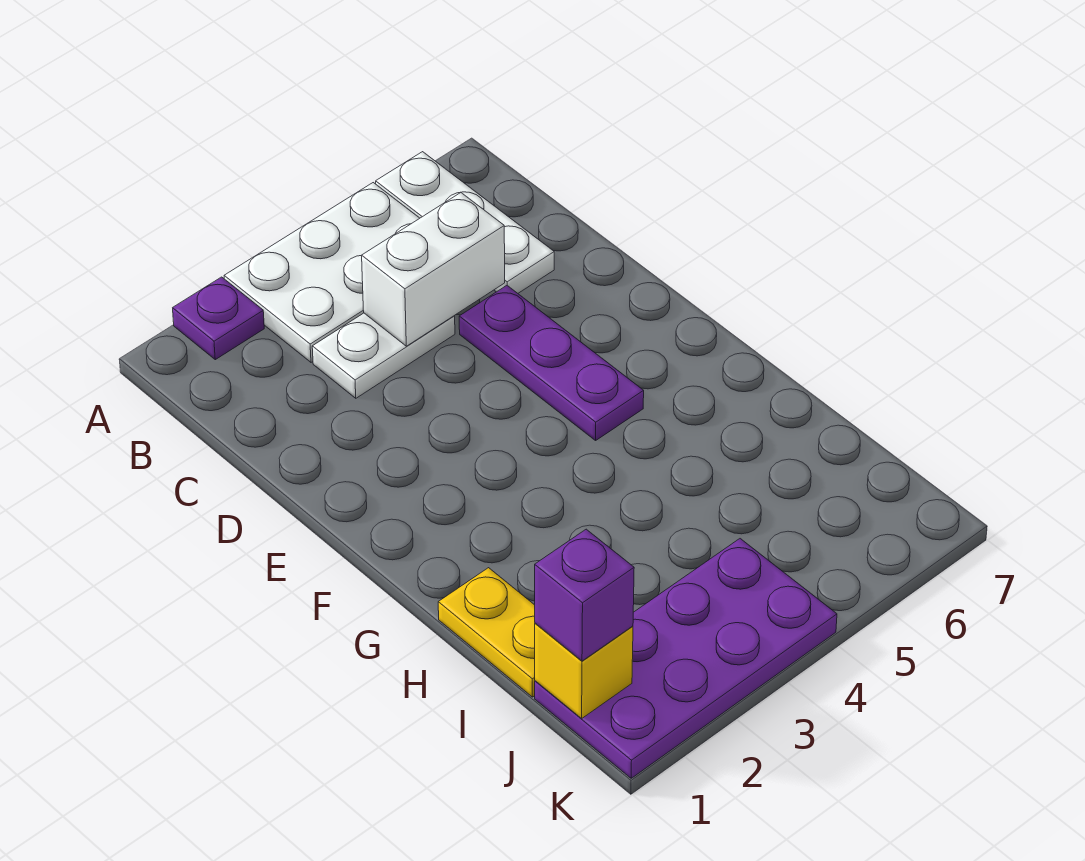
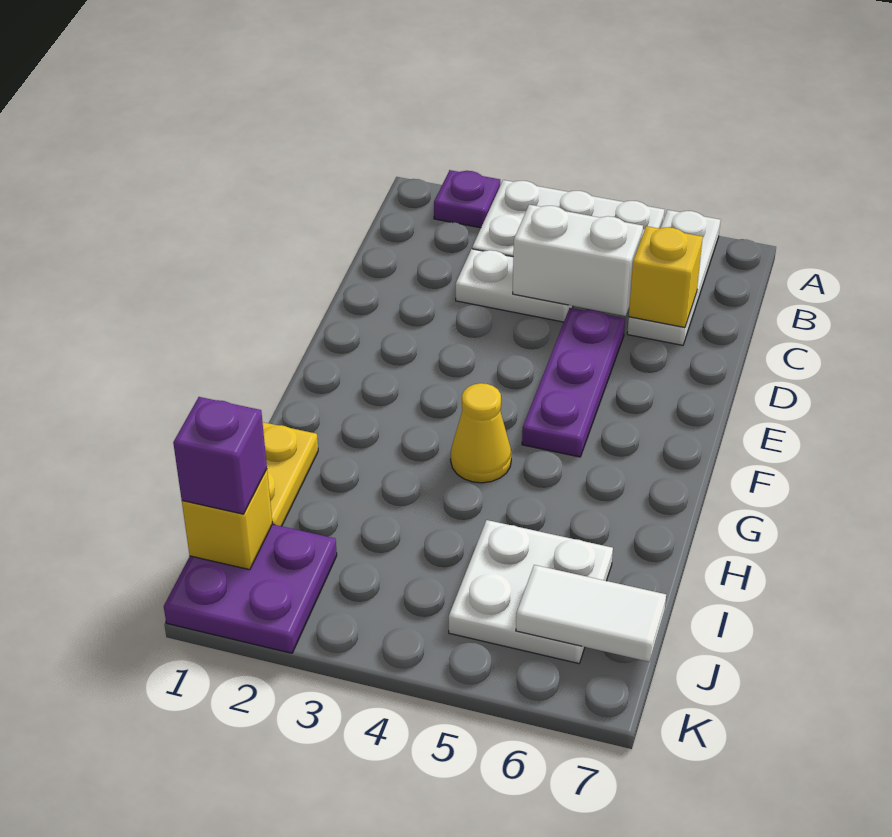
none -> yellow 1x1 brick [629,226,703,328]
none -> yellow 1x1 cone [451,383,512,483]
none -> white 2x2 plate [449,520,613,663]
purple 2x4 plate [535,539,837,778] -> purple 2x2 plate [164,524,337,653]
none -> white 1x2 tile [516,565,666,662]

